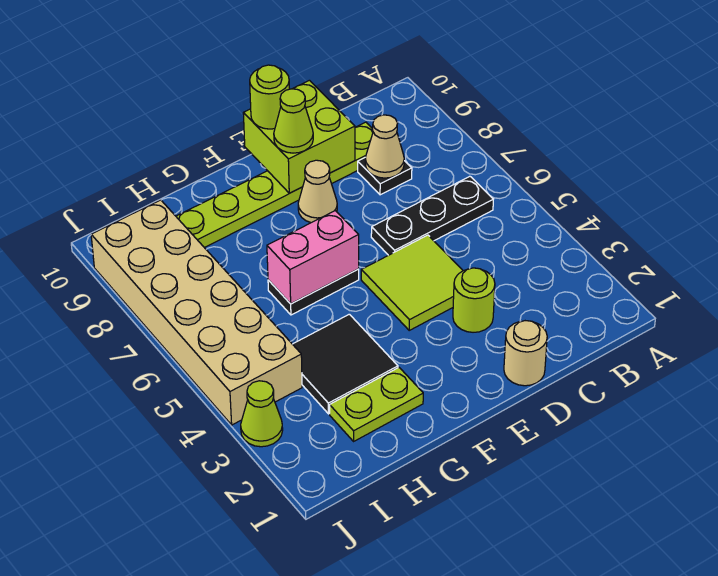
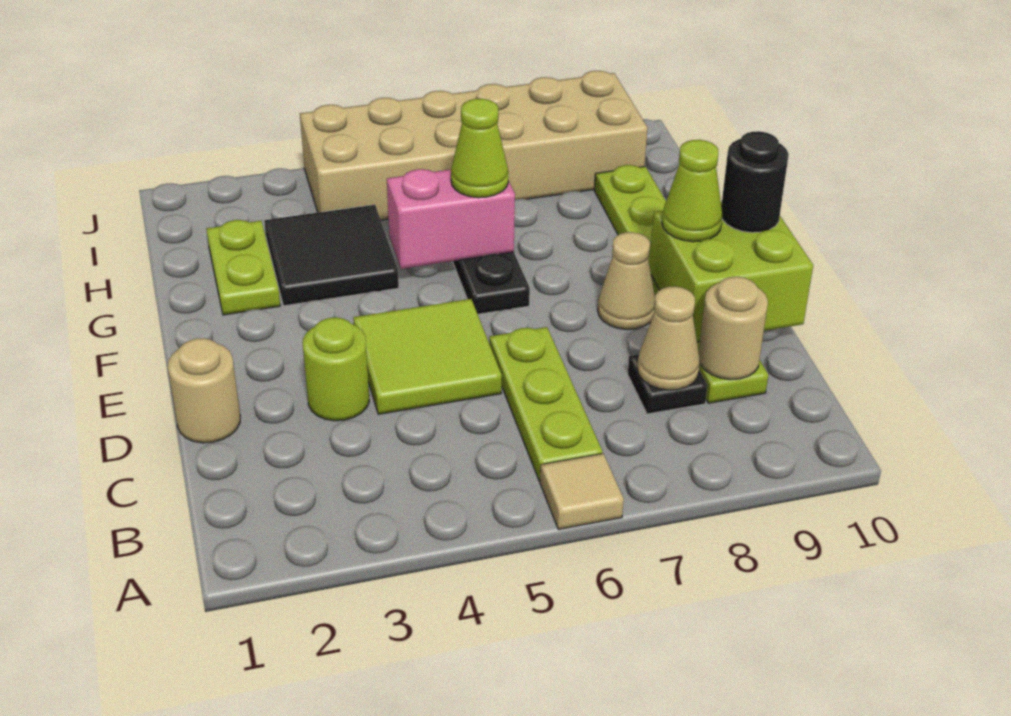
none -> tan 1x1 tile [540,453,624,530]
black 1x3 plate [371,176,493,255] -> lime 1x3 plate [489,327,603,481]
none -> tan 1x1 round brick [699,277,768,380]
lime 1x1 round brick [250,65,289,129] -> black 1x1 round brick [721,131,789,233]
pink 1x2 brick [267,211,359,304] -> pink 1x2 brick turned to [387,169,515,269]
lime 1x1 cone [241,381,283,447] -> lime 1x1 cone moved to [451,99,509,198]

